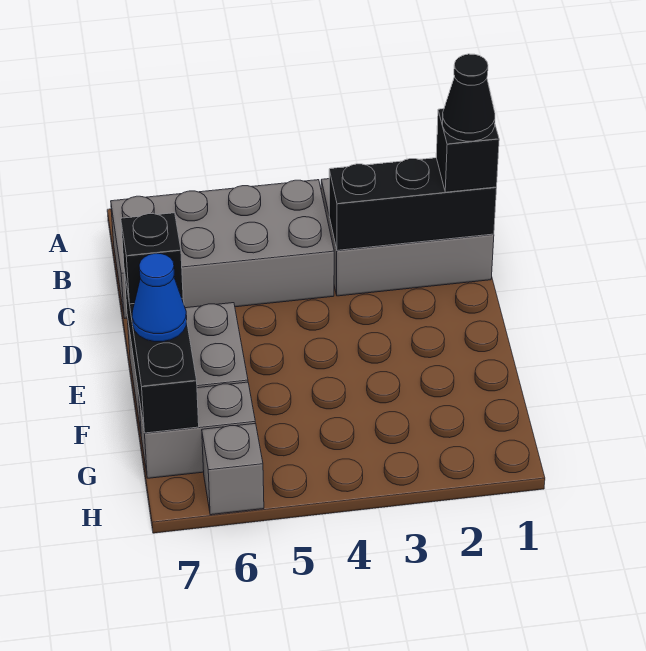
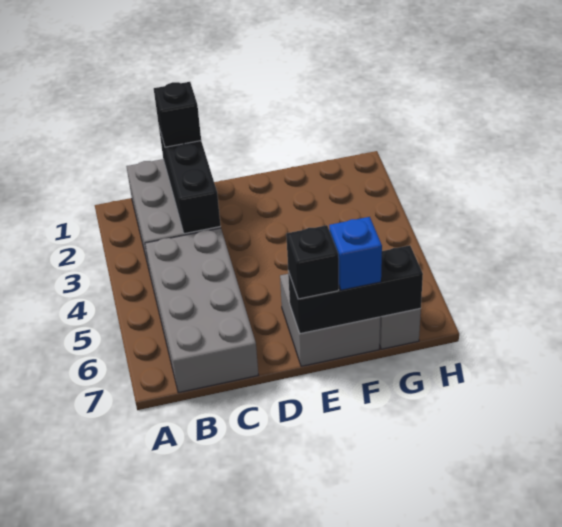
black 1x1 cone [443,54,495,141] -> none
blue 1x1 cone [132,253,187,342] -> blue 1x1 brick [329,217,382,290]
grey 1x1 brick [202,423,264,515] -> none

